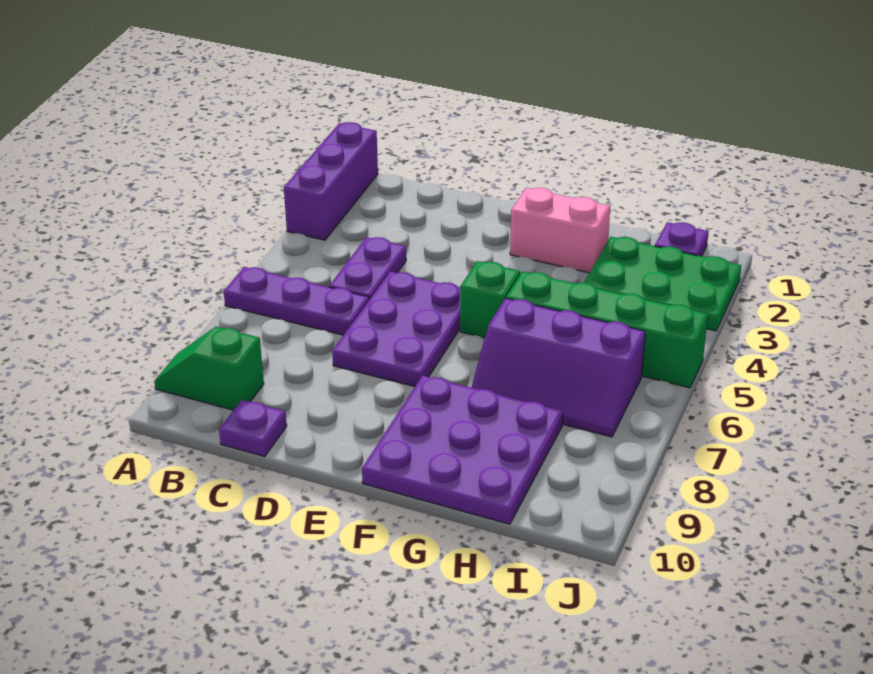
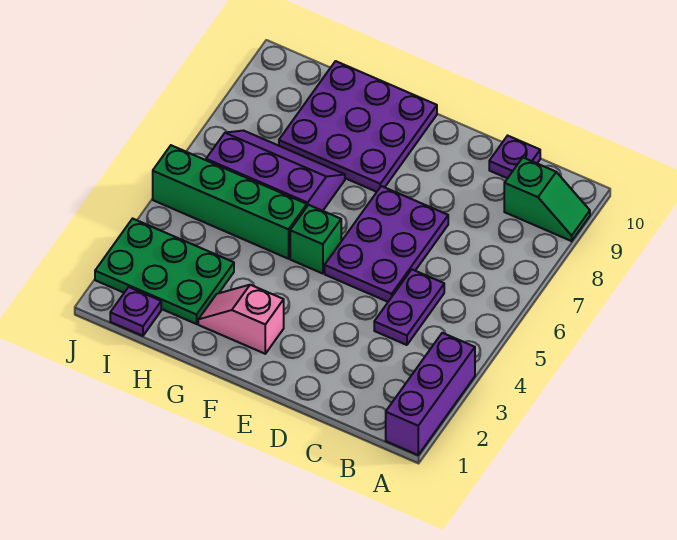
purple 1x3 plate [224,267,369,335] -> none
pink 1x2 brick [510,188,610,273] -> pink 1x2 slope [198,285,284,354]

